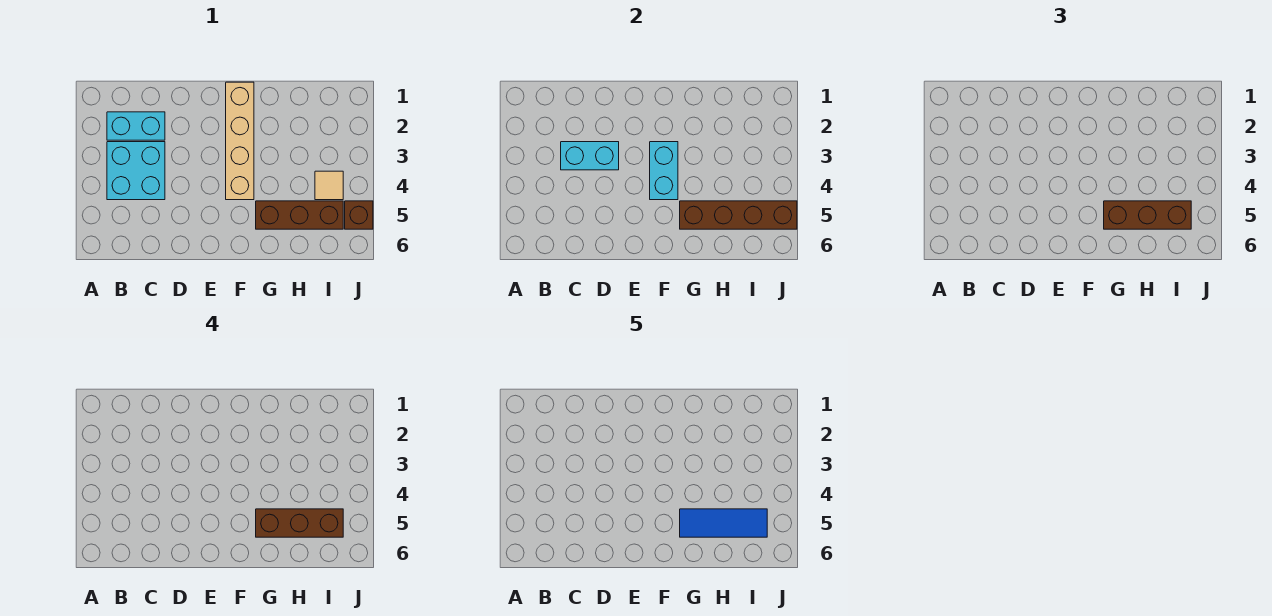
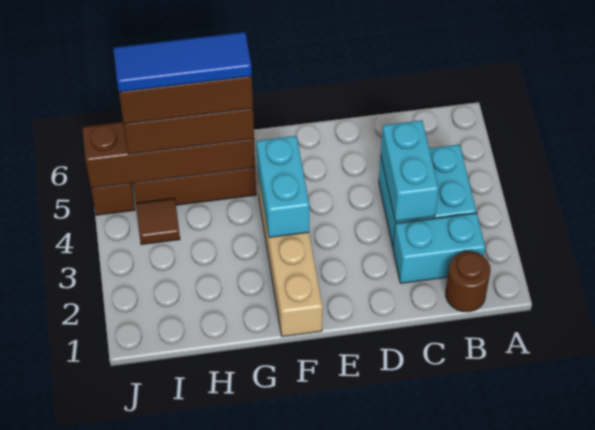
none -> brown 1x1 round brick [446,251,491,312]
cyan 1x2 brick [561,142,619,170] -> cyan 1x2 brick turned to [381,120,439,221]
tan 1x1 tile [315,171,343,200] -> brown 1x1 tile [136,198,180,245]

